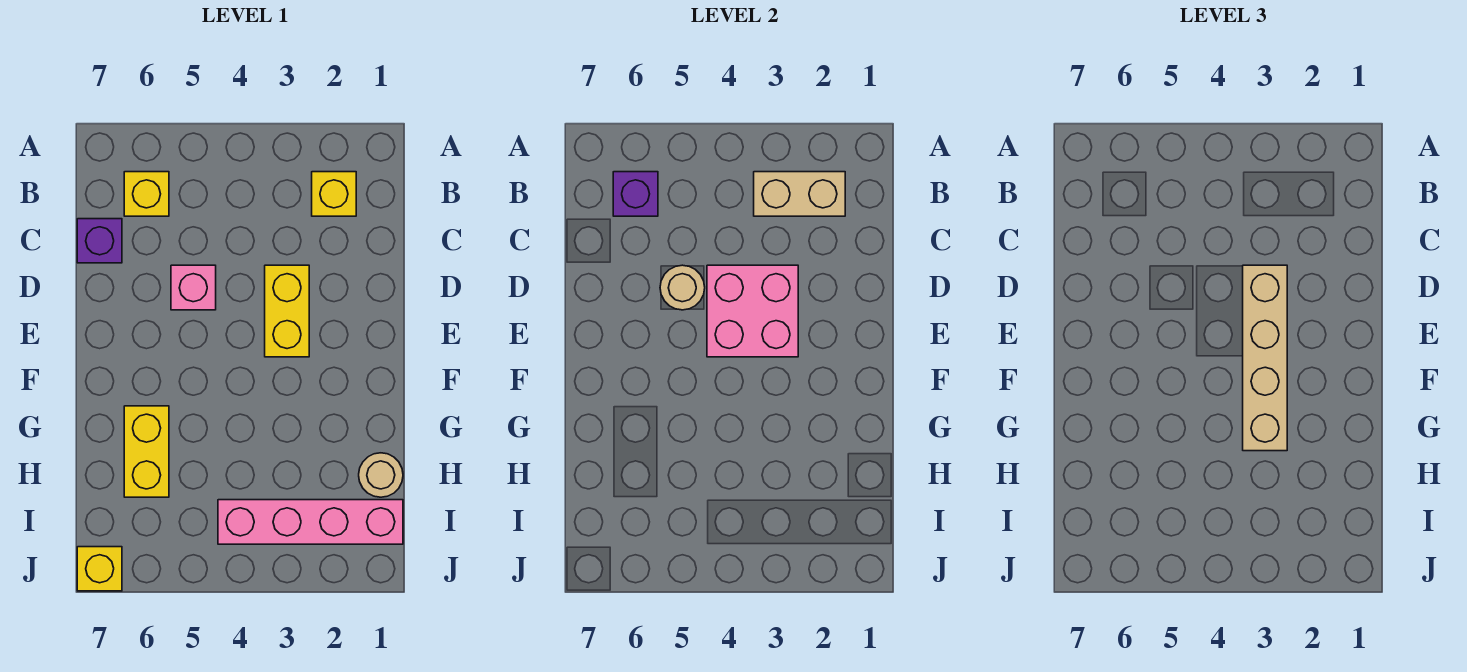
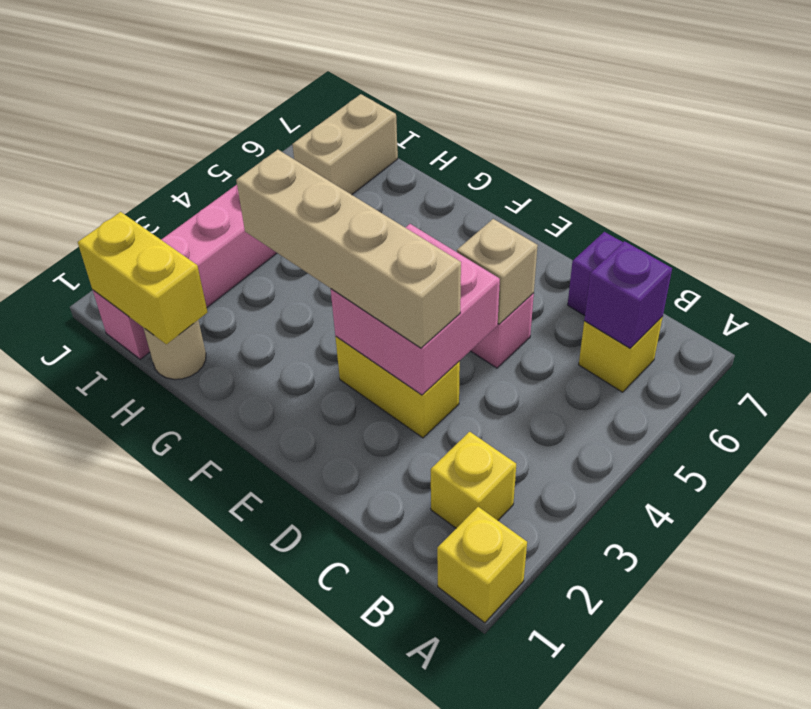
tan 1x2 brick [754,172,845,216] -> tan 1x2 brick moved to [292,94,398,195]
tan 1x1 round brick [660,265,705,310] -> tan 1x1 brick [457,219,538,324]
yellow 1x2 brick [124,406,169,497] -> yellow 1x2 brick moved to [78,212,207,344]
yellow 1x1 brick [77,547,122,591] -> yellow 1x1 brick moved to [437,507,527,623]

